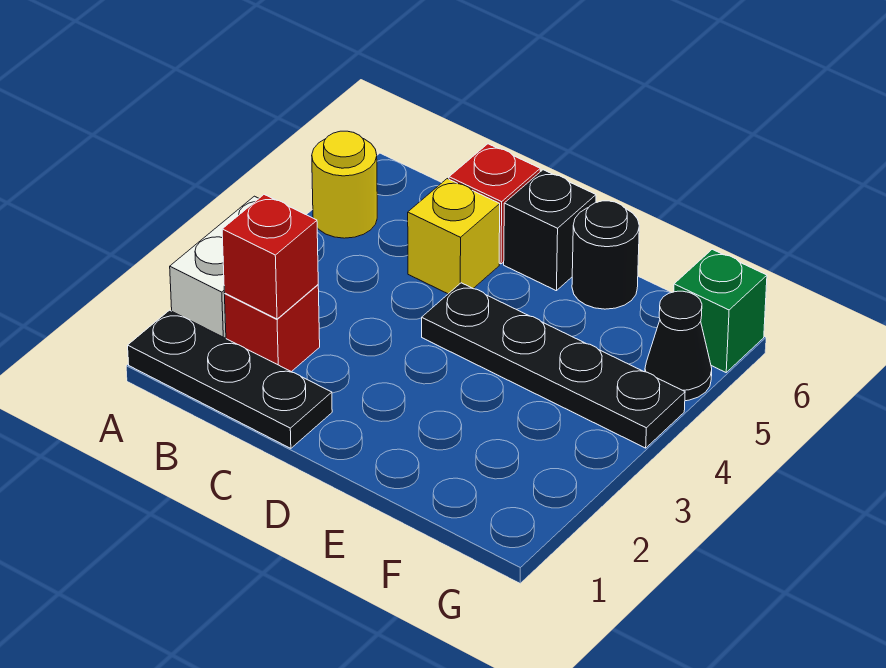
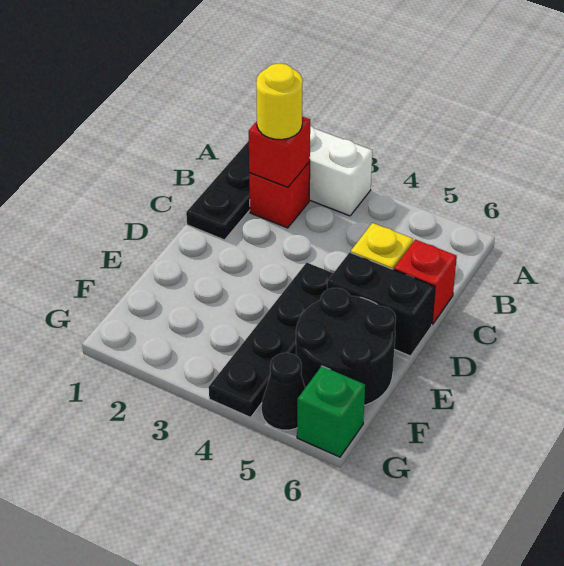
yellow 1x1 round brick [312,131,377,238] -> yellow 1x1 round brick moved to [256,64,303,140]
black 1x1 brick [504,170,596,291] -> black 1x2 brick [327,252,435,356]
black 1x1 round brick [572,201,639,309] -> black 2x2 round brick [296,288,396,405]

